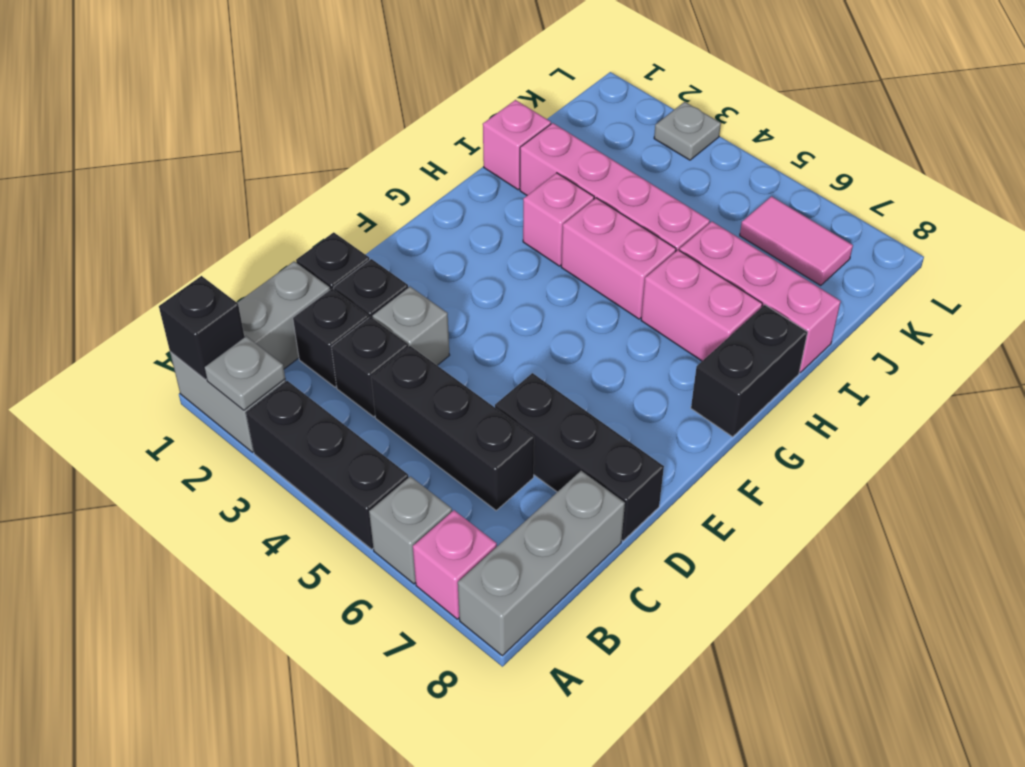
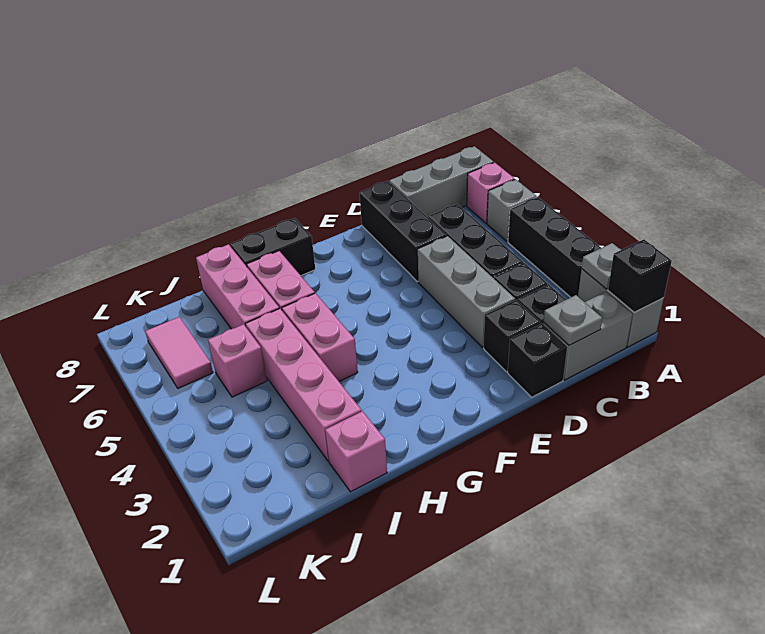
grey 1x1 brick [372,286,450,365] -> grey 1x3 brick [418,236,515,347]
pink 1x1 brick [523,173,594,266] -> pink 1x1 brick moved to [208,324,267,397]
grey 1x1 plate [654,102,721,160] -> grey 1x1 plate moved to [544,295,602,345]

